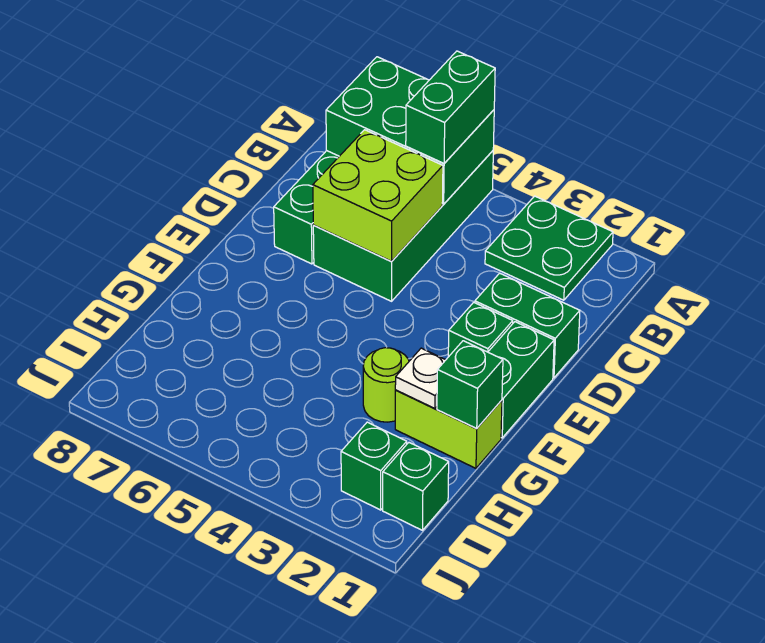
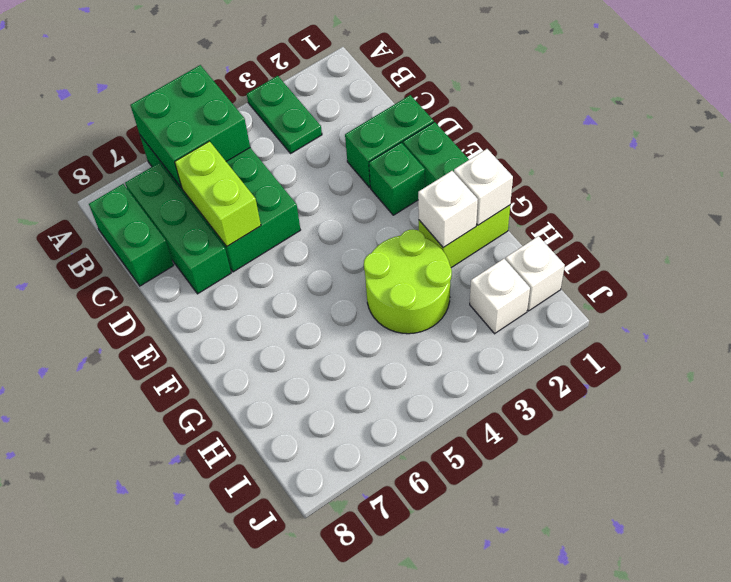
green 2x2 plate [485,196,613,300] -> green 1x2 plate [247,76,322,153]
green 2x3 brick [326,57,494,204] -> green 2x2 brick [131,65,250,188]
green 1x2 brick [406,51,495,163] -> green 1x2 brick moved to [89,184,174,286]
lime 2x2 brick [313,130,443,261] -> lime 1x2 brick [175,141,261,246]
green 1x1 brick [437,341,503,429] -> white 1x1 brick [454,149,513,225]
white 1x1 plate [395,348,445,408] -> white 1x1 brick [418,171,478,248]
lime 1x1 round brick [363,348,409,422] -> lime 2x2 round brick [364,229,452,334]
green 1x1 brick [383,443,449,530] -> white 1x1 brick [506,236,565,311]
green 1x1 brick [341,422,407,510] -> white 1x1 brick [470,259,530,334]

